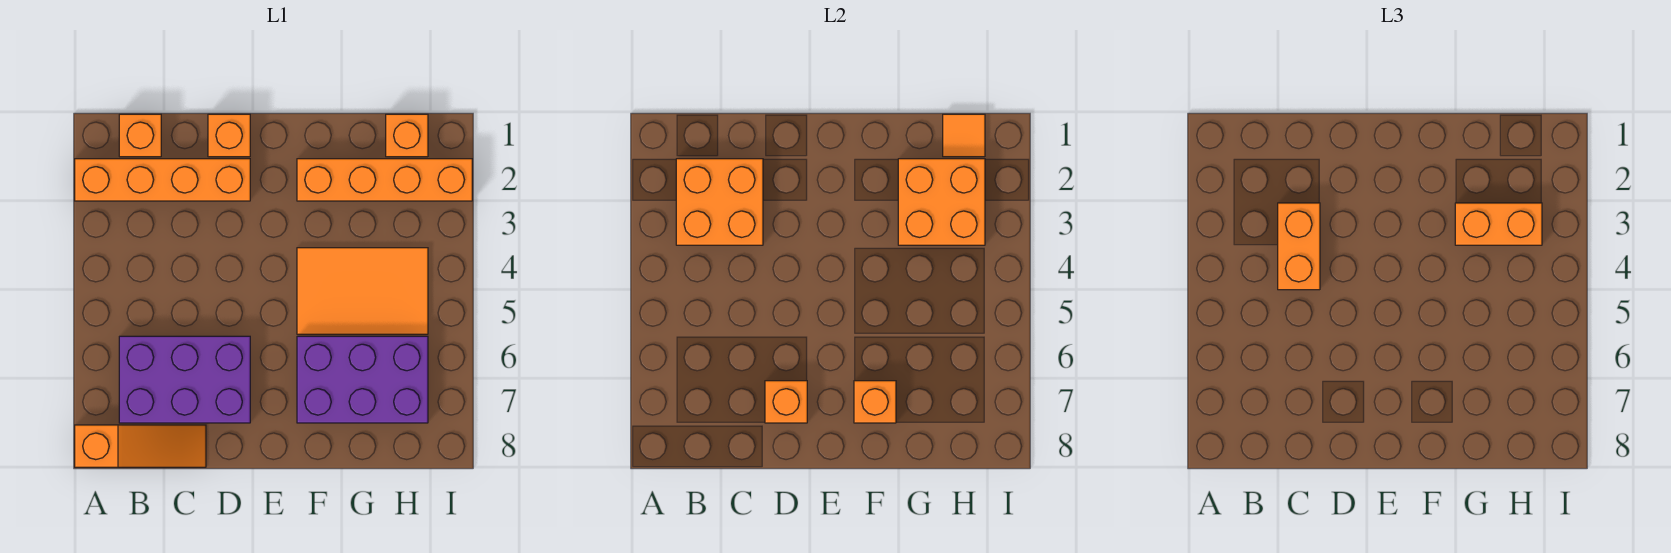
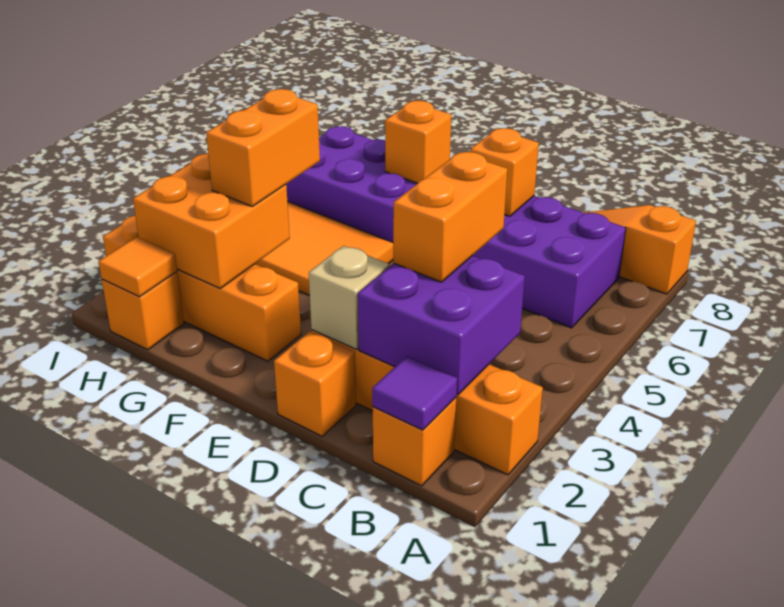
none -> purple 1x1 tile [372,356,457,430]
orange 2x2 brick [676,159,763,245] -> purple 2x2 brick [358,256,525,395]
none -> tan 1x1 brick [309,246,389,349]
orange 1x2 brick [1455,203,1542,245] -> orange 1x2 brick turned to [206,89,320,206]

